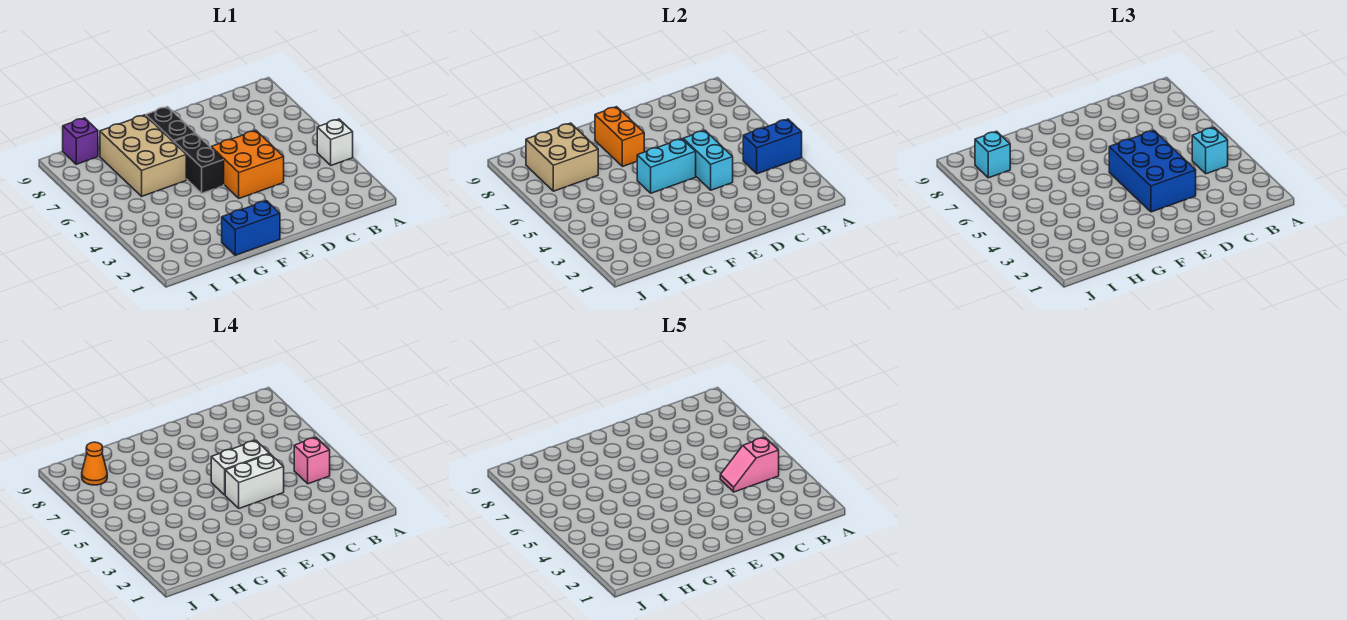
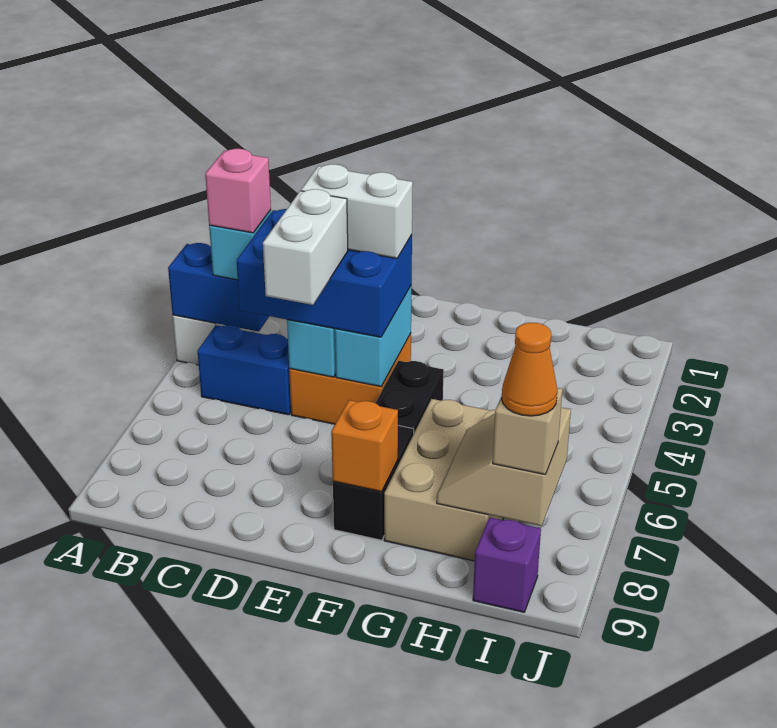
pink 1x2 slope [720,438,779,492] -> none
blue 2x3 brick [1109,131,1196,212] -> blue 2x3 brick turned to [237,209,412,337]
white 1x2 brick [211,441,270,495] -> white 1x2 brick turned to [263,189,348,305]
cyan 1x2 brick [637,139,696,193] -> cyan 1x2 brick turned to [335,285,412,387]
blue 1x2 brick [222,201,280,255] -> blue 1x2 brick moved to [198,325,291,415]
orange 1x2 brick [595,107,644,167] -> orange 1x1 brick [331,400,398,492]
tan 2x2 brick [526,123,598,191] -> tan 2x2 slope [437,407,571,526]
cyan 1x1 brick [975,131,1010,178] -> tan 1x1 brick [493,388,562,475]

